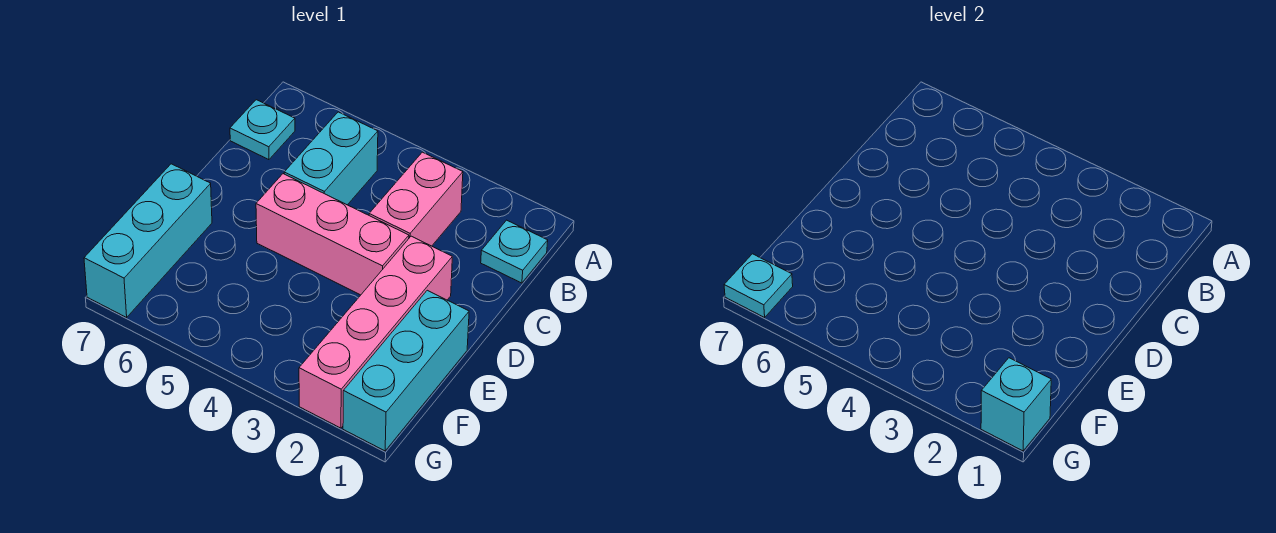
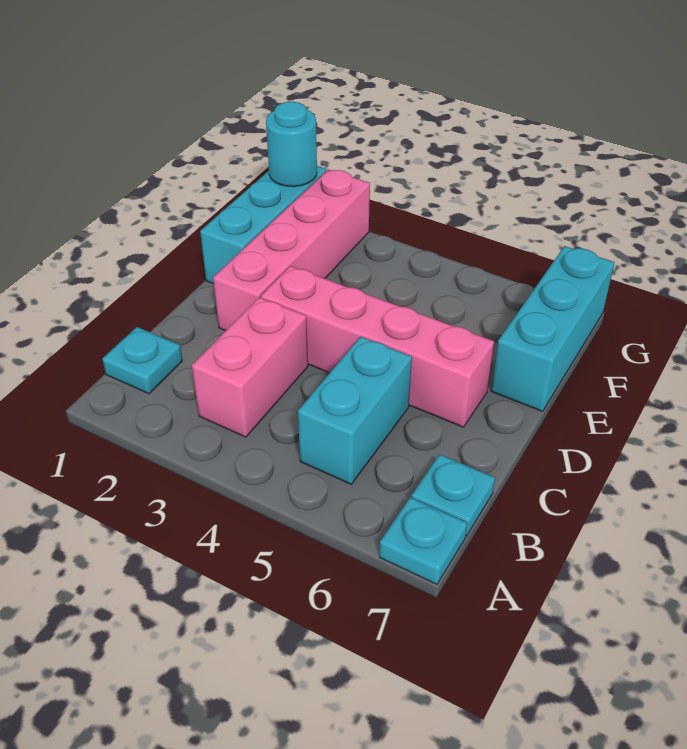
pink 1x3 brick [256,174,409,295] -> pink 1x4 brick [261,266,494,427]
cyan 1x1 brick [981,358,1051,451] -> cyan 1x1 round brick [266,102,317,187]
cyan 1x1 plate [724,254,793,317] -> cyan 1x1 plate moved to [379,497,467,584]

